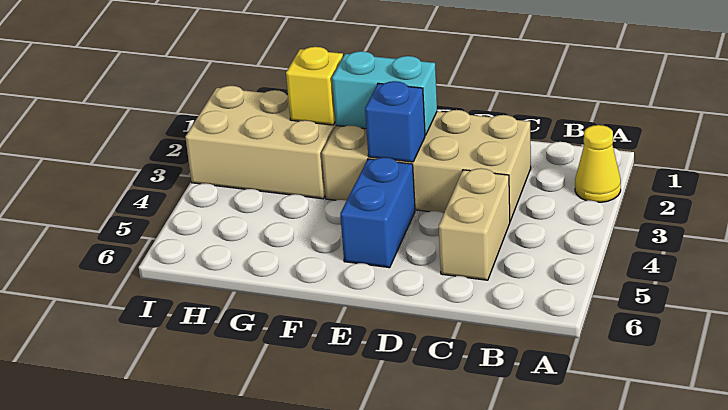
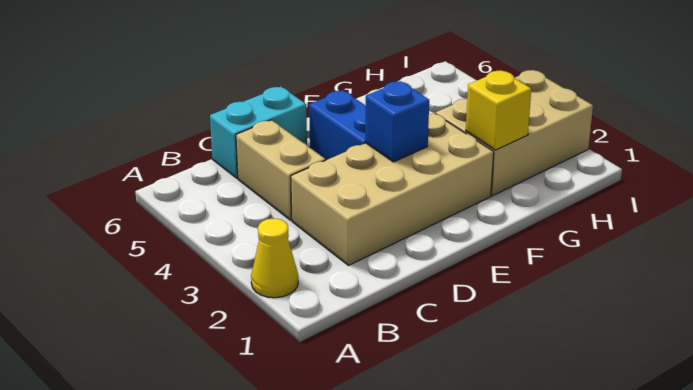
cyan 1x2 brick [332,51,437,135] -> cyan 1x2 brick moved to [210,87,307,178]

